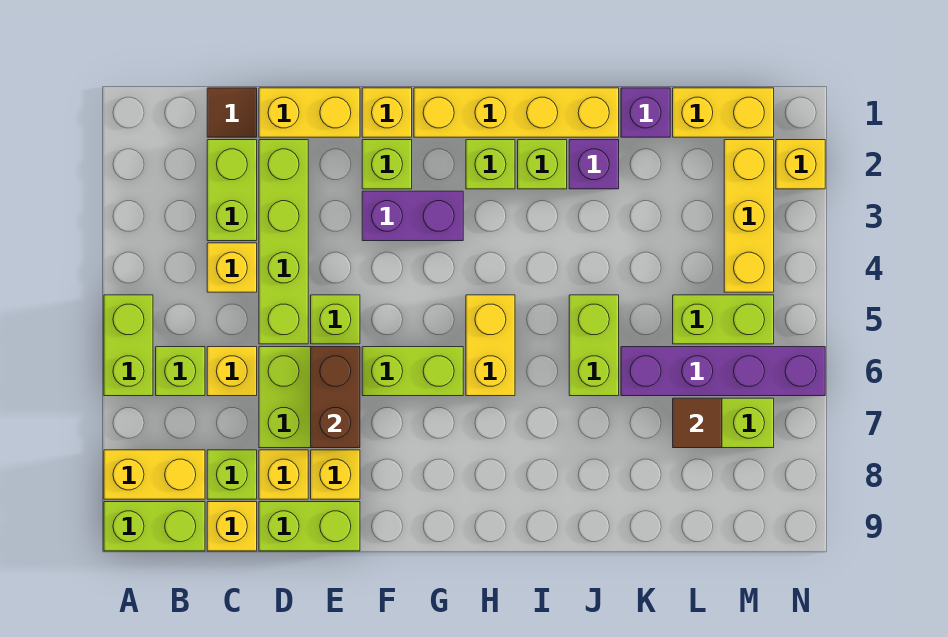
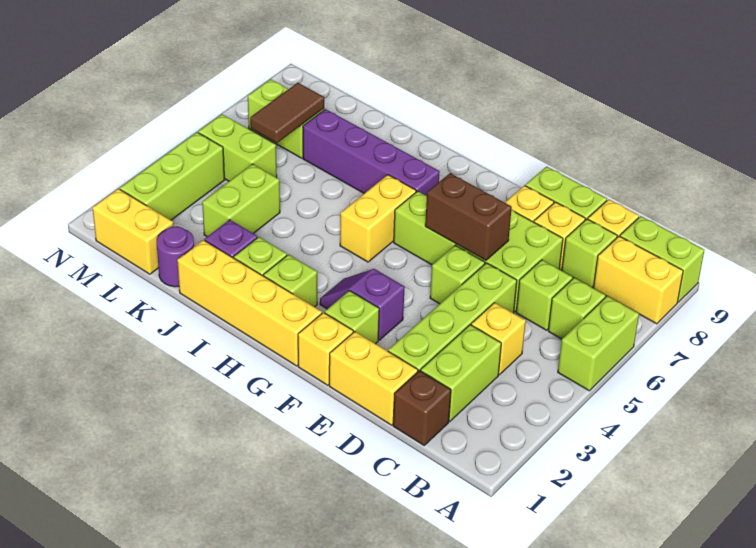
brown 1x1 tile [207,88,257,137] -> brown 1x1 brick [393,371,451,445]
yellow 1x1 brick [207,347,257,396] -> lime 1x1 brick [516,260,573,330]
brown 1x2 brick [311,347,360,448] -> brown 1x2 brick turned to [425,173,512,260]
purple 1x2 brick [362,191,463,241] -> purple 1x2 slope [320,269,405,340]
lime 1x2 brick [569,295,619,396] -> lime 1x2 brick moved to [202,164,280,236]
purple 1x1 brick [621,88,670,137] -> purple 1x1 round brick [157,226,194,287]
purple 1x4 brick [621,347,825,396] -> purple 1x4 brick moved to [303,109,440,196]
brown 1x1 tile [673,398,722,448] -> brown 1x2 tile [250,83,324,143]
yellow 1x3 brick [724,140,774,292] -> lime 1x3 brick [120,132,225,220]
yellow 1x1 brick [776,140,825,189] -> none

